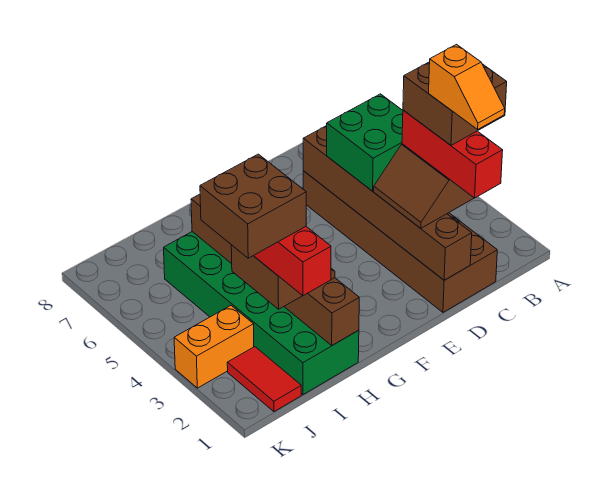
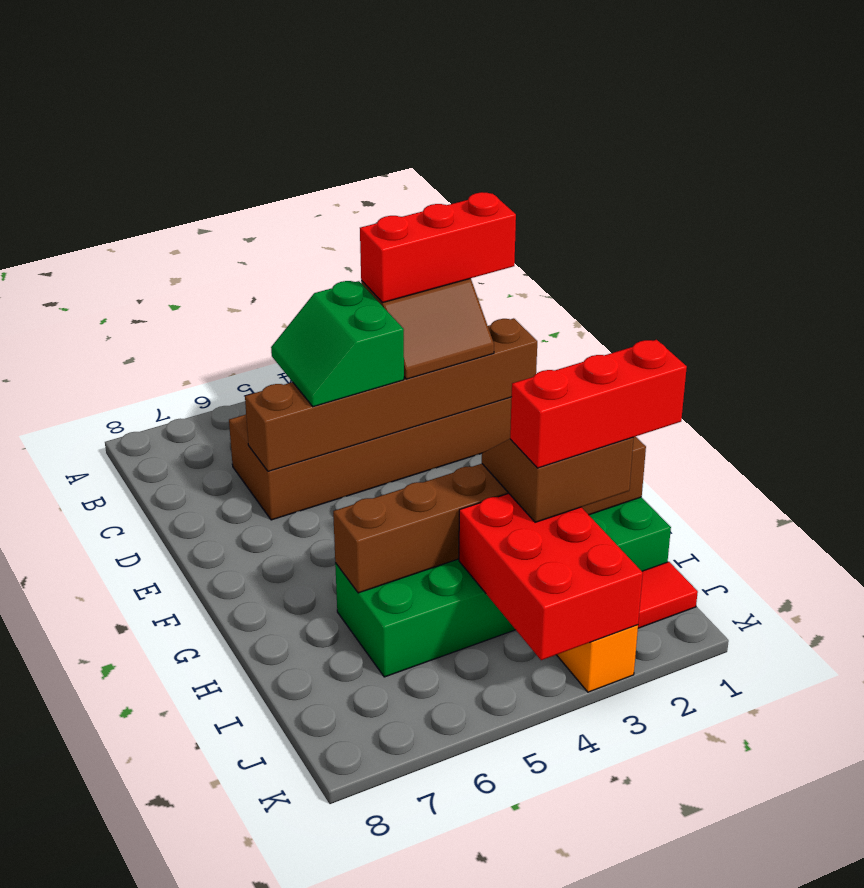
brown 2x2 brick [403,62,507,145] -> none
orange 1x2 slope [429,45,505,129] -> none
green 2x2 brick [327,94,403,191] -> green 2x2 slope [271,281,404,407]
brown 2x2 brick [200,154,306,258] -> none
none -> red 2x3 brick [459,493,643,660]

